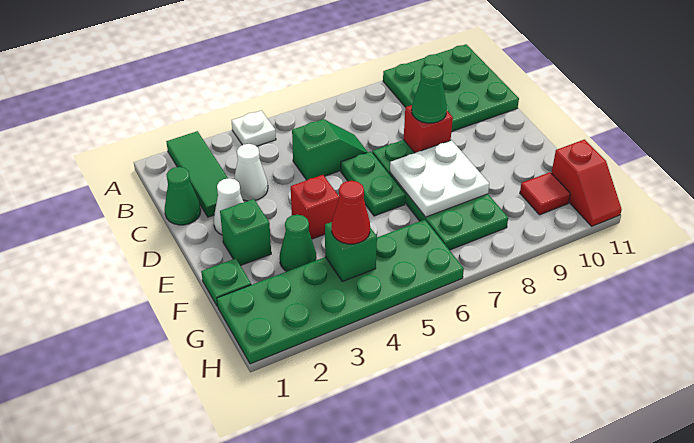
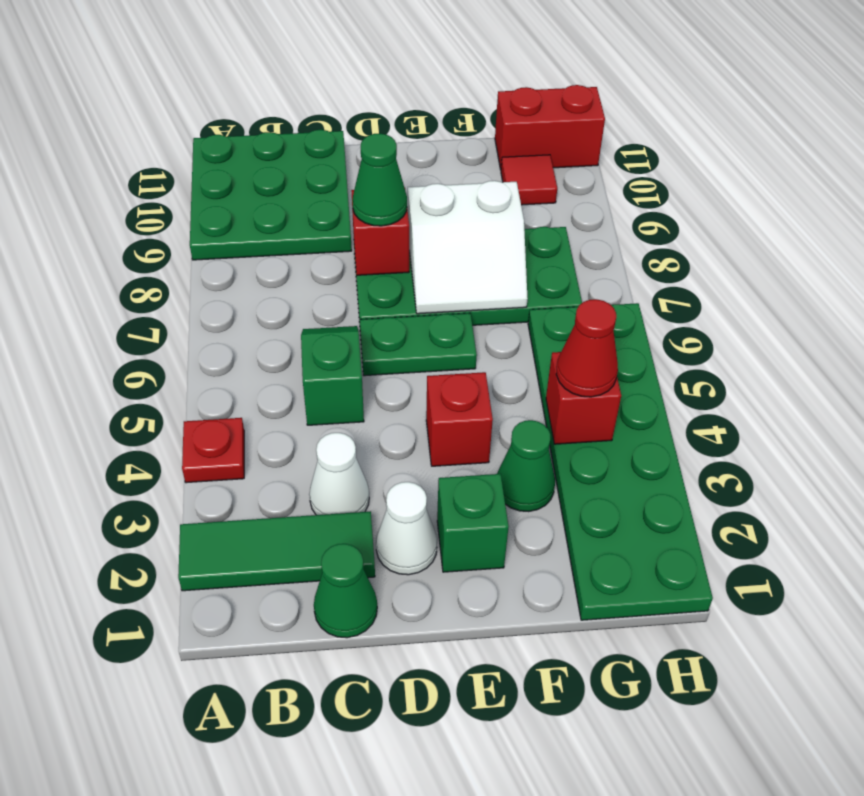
white 1x1 plate [232,111,276,146] -> red 1x1 plate [182,418,244,483]
white 2x2 plate [390,140,489,217] -> white 2x2 slope [408,181,528,314]
green 1x1 plate [201,258,251,307] -> none
green 1x1 brick [325,222,377,282] -> red 1x1 brick [546,352,621,444]
red 1x2 slope [552,139,622,226] -> red 1x2 brick [495,85,605,170]

